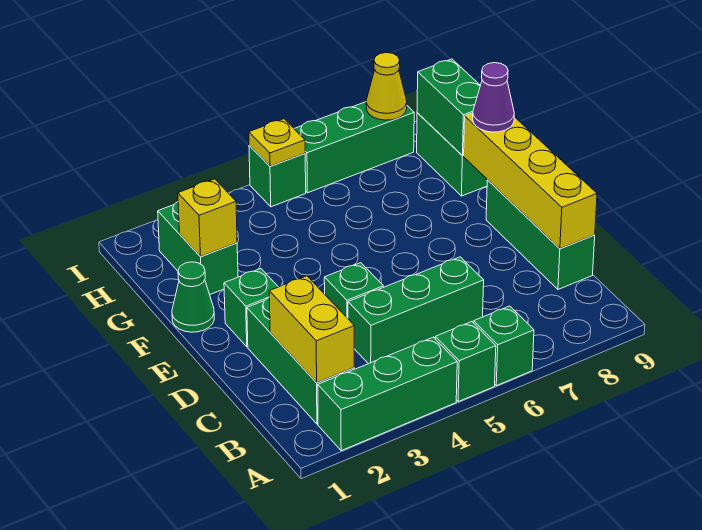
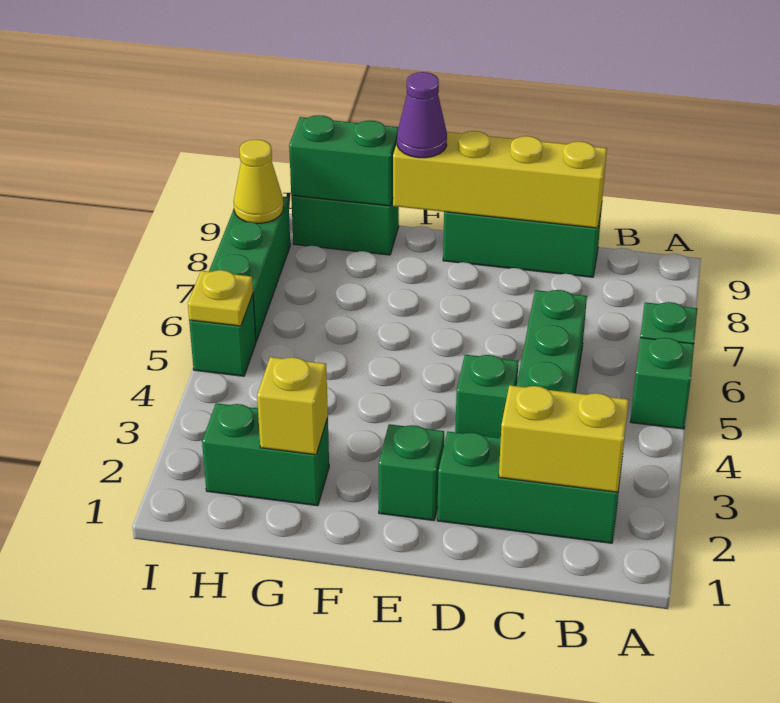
green 1x3 brick [318,337,457,451] -> none
green 1x1 cone [172,262,214,332] -> none

